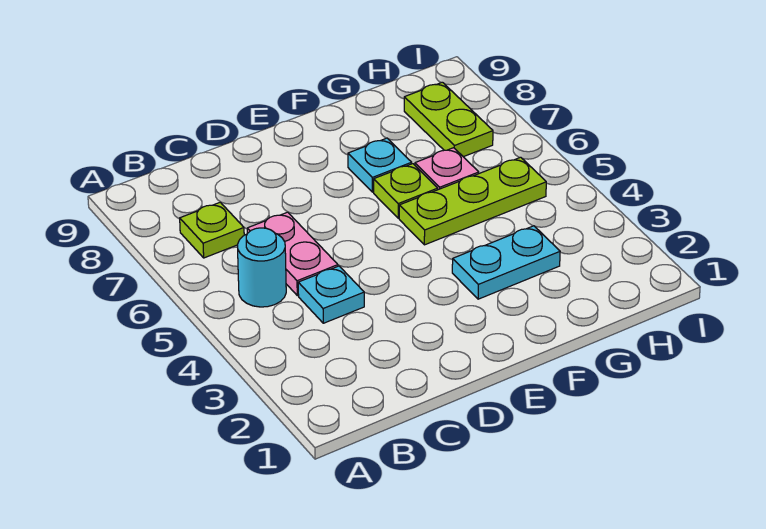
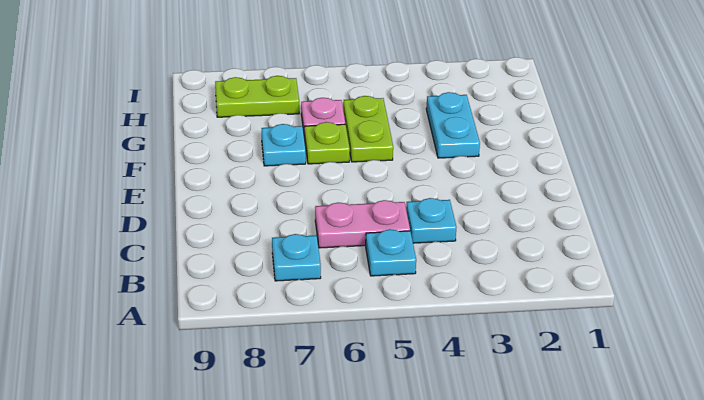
cyan 1x1 round brick [237,228,286,307] -> cyan 1x1 plate [366,229,416,276]
lime 1x1 plate [180,202,244,258] -> cyan 1x1 plate [272,234,321,281]
lime 1x3 plate [399,157,546,245] -> lime 1x2 plate [343,96,393,162]

